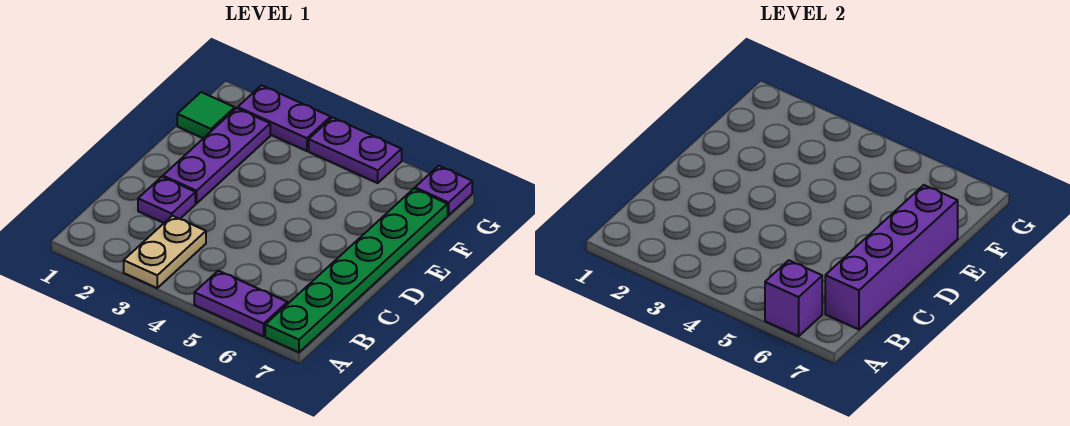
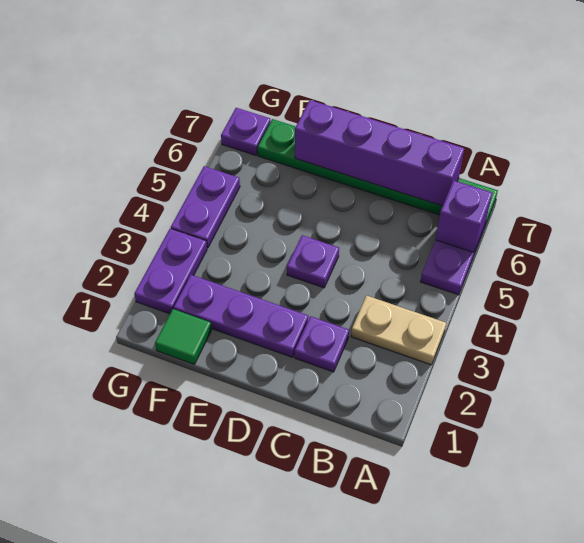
none -> purple 1x1 plate [287,235,339,288]

